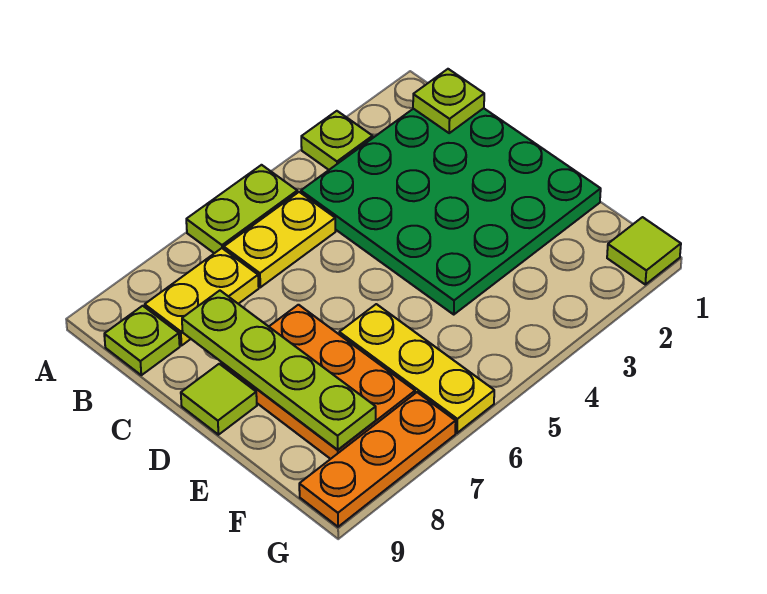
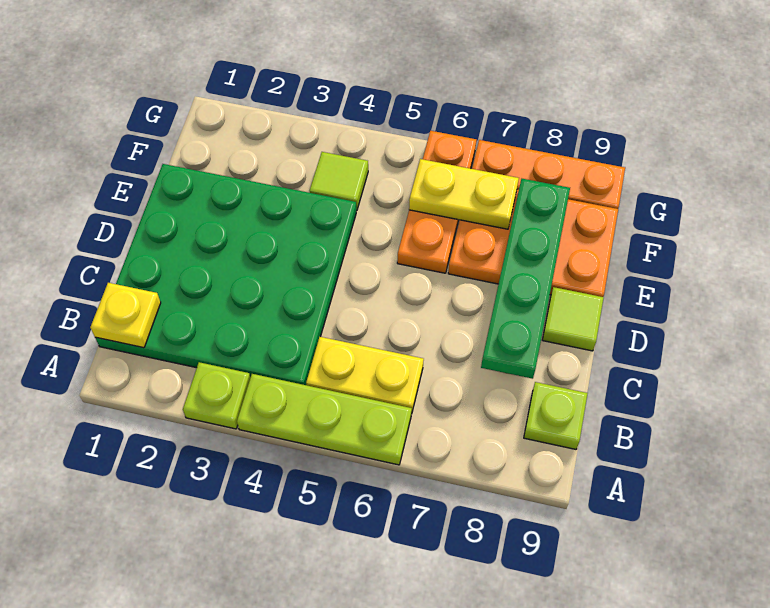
lime 1x2 plate [186,165,297,253] -> lime 1x3 plate [237,374,412,465]
lime 1x1 plate [413,69,484,133] -> yellow 1x1 plate [90,283,161,348]
yellow 1x2 plate [145,248,259,346] -> yellow 1x2 plate moved to [409,159,519,229]
lime 1x4 plate [182,291,376,450] -> green 1x4 plate [481,179,570,379]
orange 2x3 plate [221,305,415,459] -> orange 2x3 plate turned to [448,190,618,297]
yellow 1x3 plate [339,304,494,433] -> orange 1x3 plate [397,131,476,273]
lime 1x1 tile [607,217,681,284] -> lime 1x1 tile moved to [310,152,368,211]

